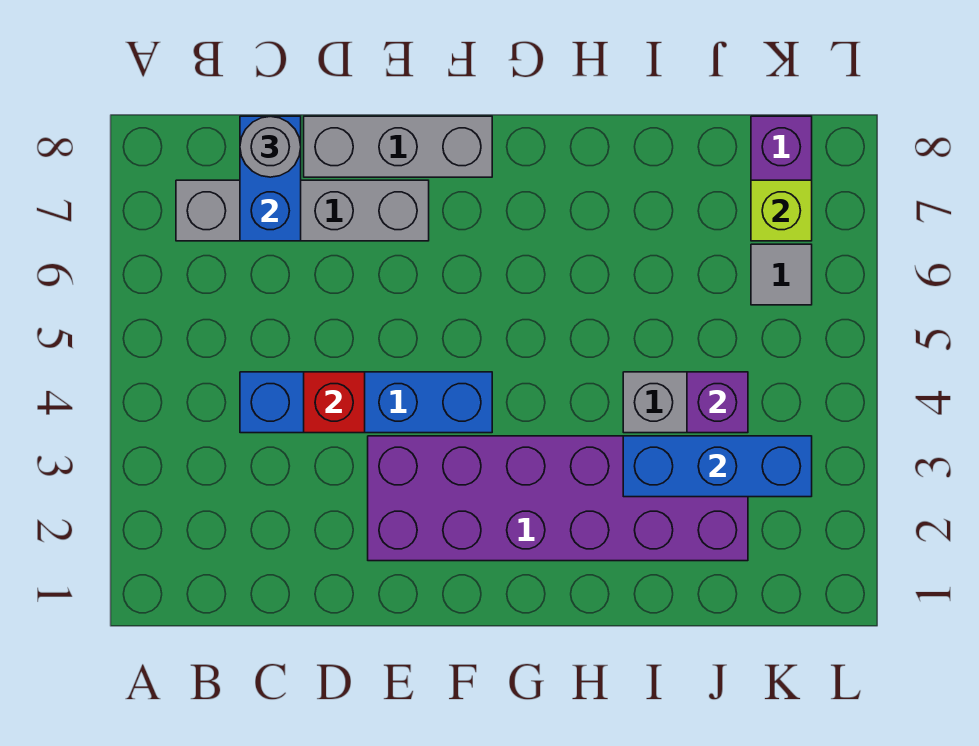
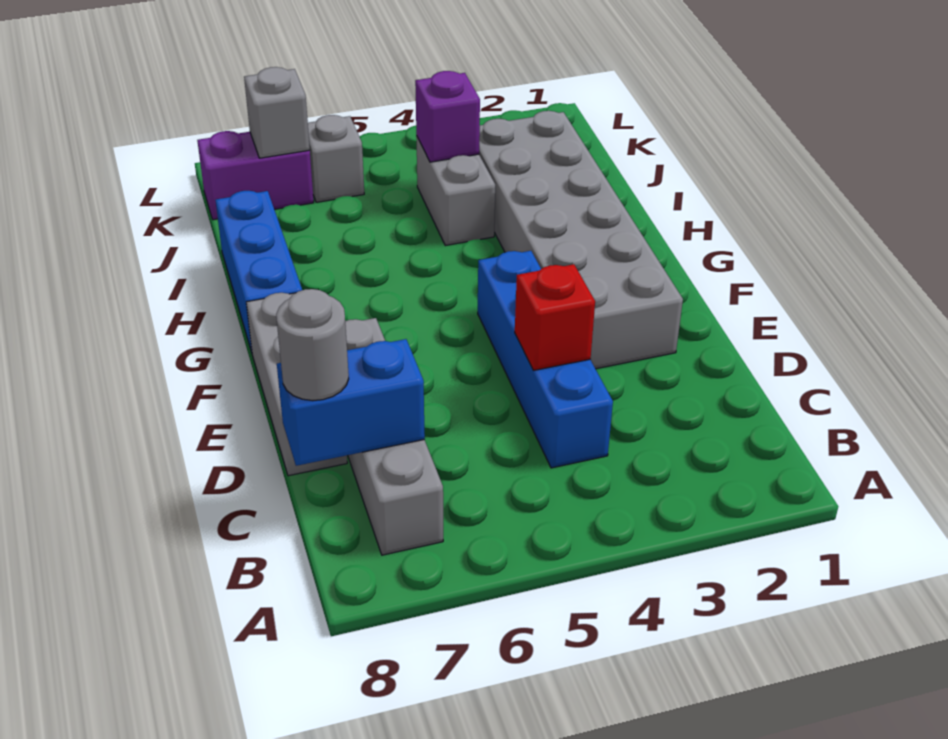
purple 2x6 brick [368,436,748,561] -> grey 2x6 brick [479,111,683,369]
blue 1x3 brick [623,436,812,497] -> blue 1x3 brick moved to [215,191,302,352]
grey 1x1 tile [751,244,812,305] -> grey 1x1 brick [308,115,364,202]
lime 1x1 brick [751,180,812,241] -> grey 1x1 brick [244,67,310,158]

